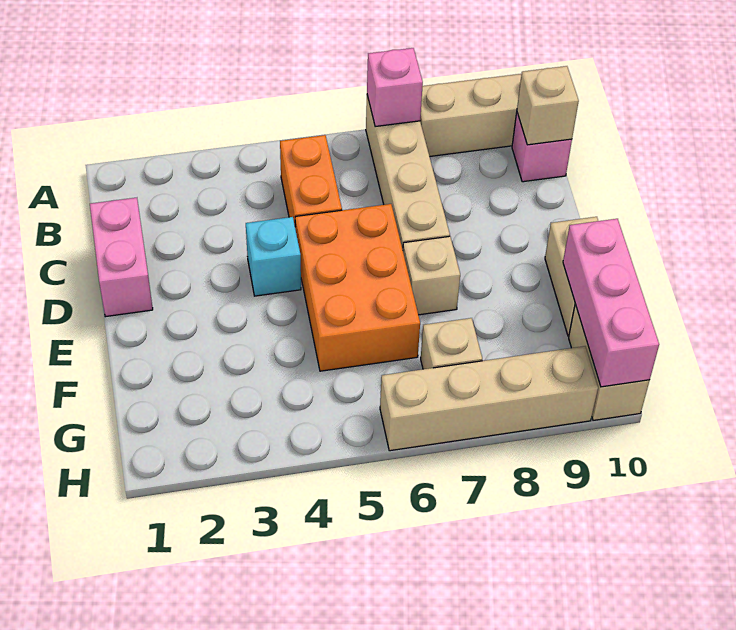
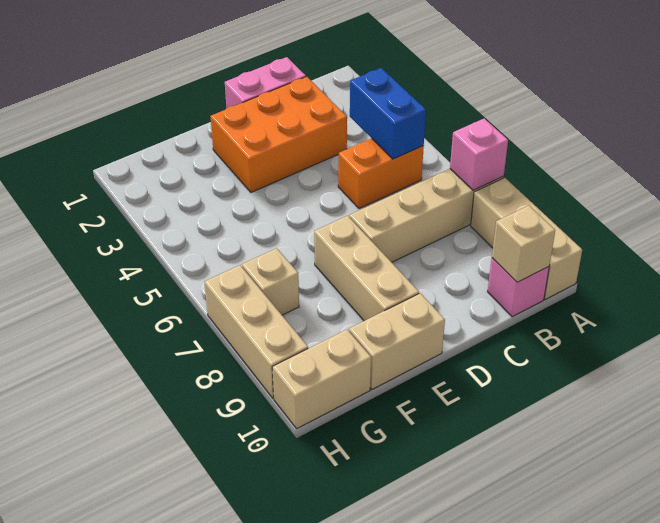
none -> blue 1x2 brick [350,68,426,159]
cyan 1x1 brick [246,217,301,296] -> none
orange 2x3 brick [295,204,420,371] -> orange 2x3 brick moved to [210,77,347,192]
tan 1x1 brick [403,236,460,315] -> tan 1x3 brick [314,216,419,321]
pink 1x3 brick [563,219,659,387] -> none
tan 1x4 brick [380,346,598,451] -> tan 1x3 brick [204,265,308,398]

